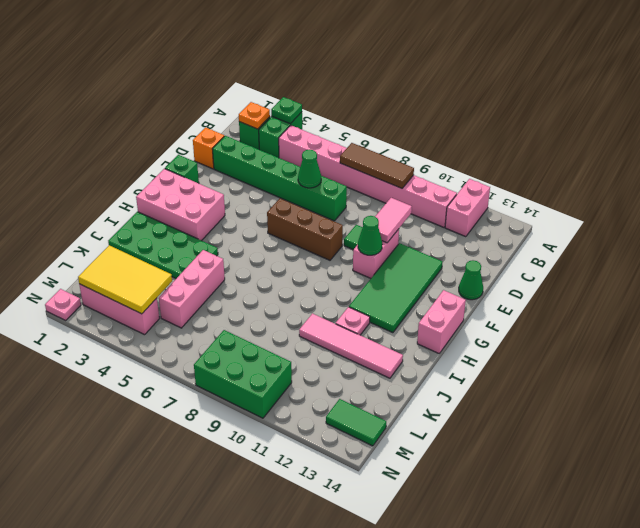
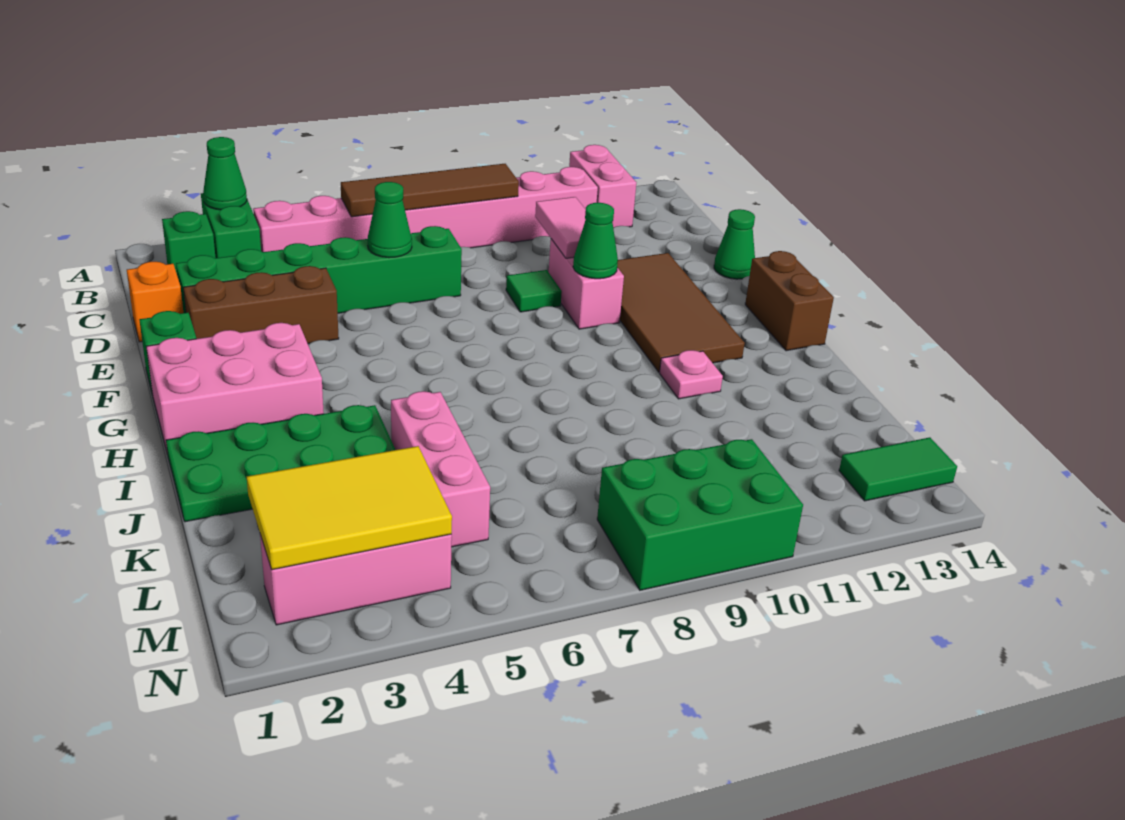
green 1x1 plate [271,97,302,124] -> green 1x1 cone [203,137,247,210]
orange 1x1 plate [239,102,270,129] -> none
brown 1x3 tile [340,143,414,188] -> brown 1x4 tile [341,164,519,217]
green 2x4 tile [349,243,443,333] -> brown 2x4 tile [617,253,745,372]
brown 1x3 brick [267,198,343,260] -> brown 1x3 brick moved to [183,266,339,344]
pink 1x2 brick [417,290,466,353] -> brown 1x2 brick [745,251,834,351]
pink 1x4 tile [299,314,403,378] -> none
pink 1x1 plate [45,289,81,320] -> none

